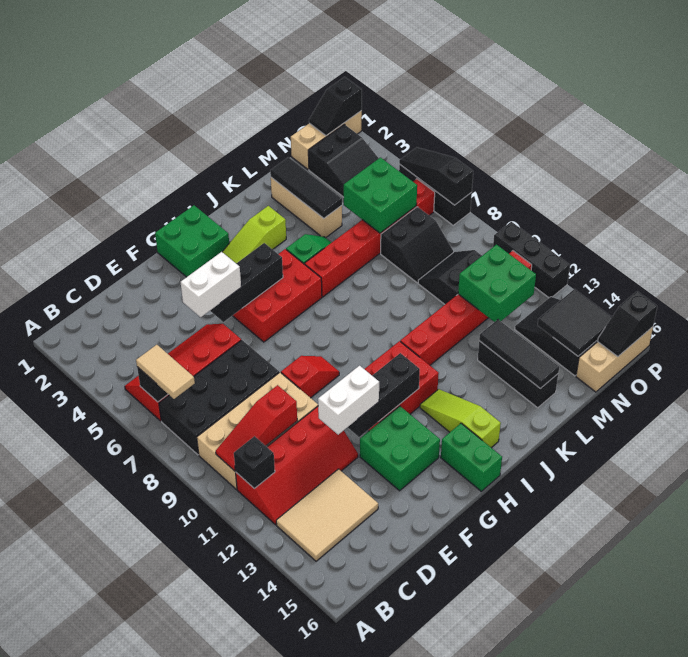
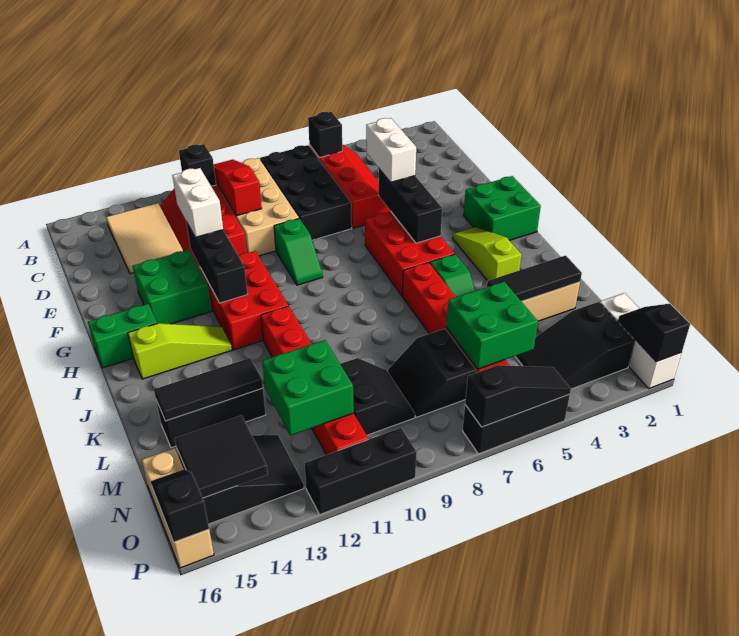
tan 1x2 tile [136,345,195,399] -> none
red 1x2 slope [281,356,339,398] -> green 1x2 slope [274,219,323,285]
tan 1x3 brick [291,111,362,170] -> white 1x3 brick [600,293,681,388]

